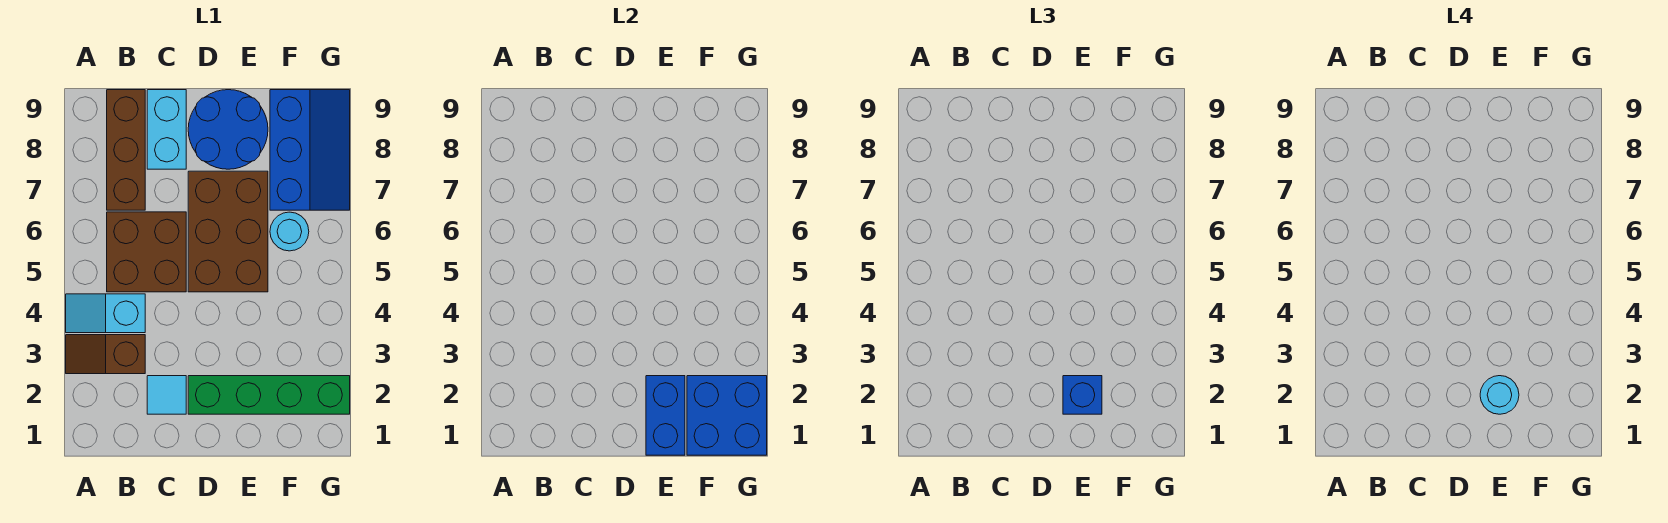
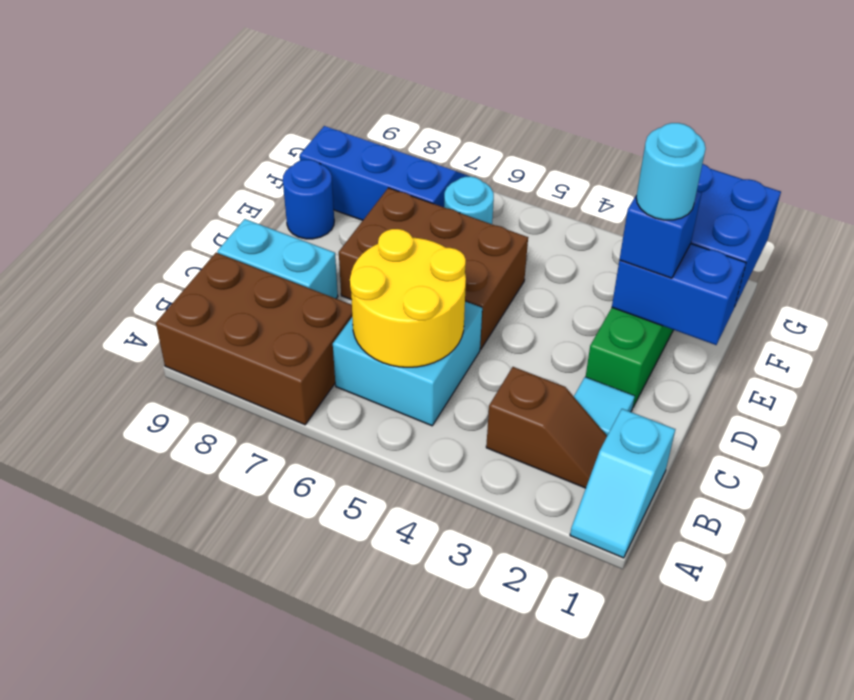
brown 1x2 slope [66,335,145,374] -> brown 1x2 slope turned to [486,367,607,488]
cyan 1x2 slope [66,294,145,333] -> cyan 1x2 slope moved to [570,409,675,558]
brown 2x2 brick [107,212,186,292] -> cyan 2x2 brick [333,301,482,426]
none -> yellow 2x2 round brick [350,229,466,367]
brown 1x3 brick [107,90,145,210] -> brown 2x3 brick [156,253,352,425]
blue 2x2 round brick [188,90,268,169] -> blue 1x1 round brick [283,160,334,239]

